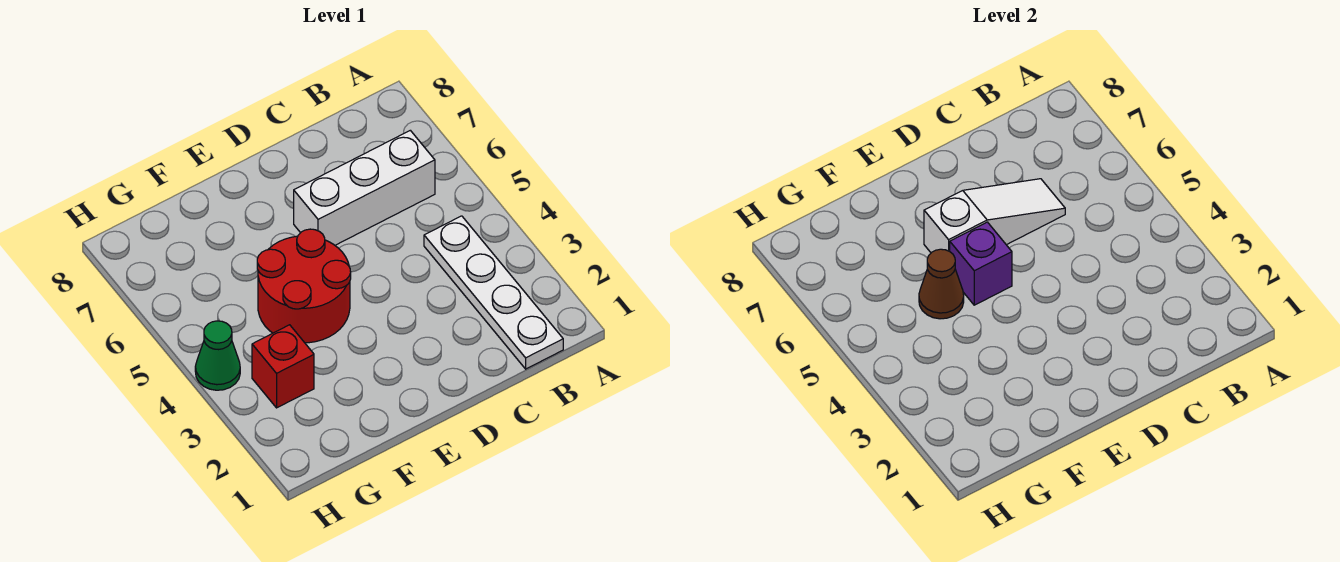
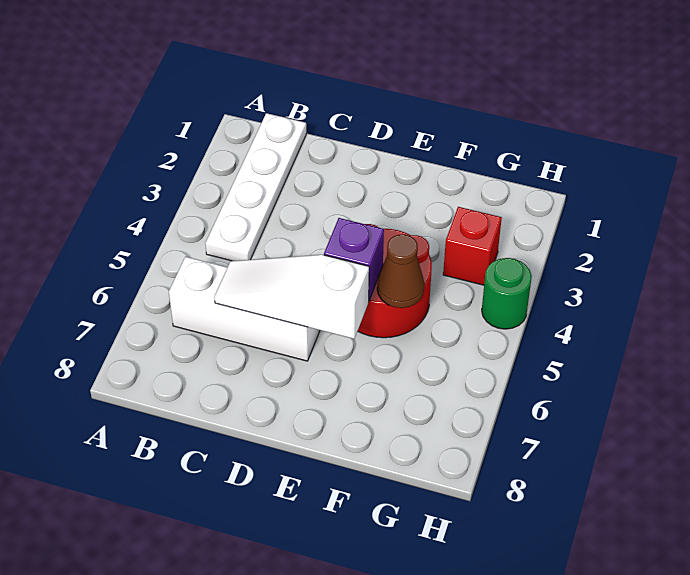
green 1x1 cone [195,321,240,390] -> green 1x1 round brick [482,258,532,329]

